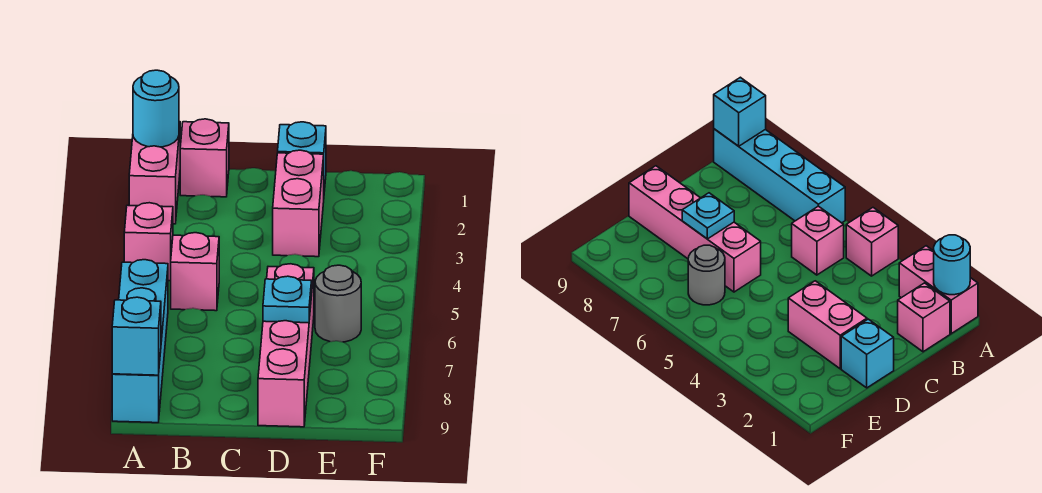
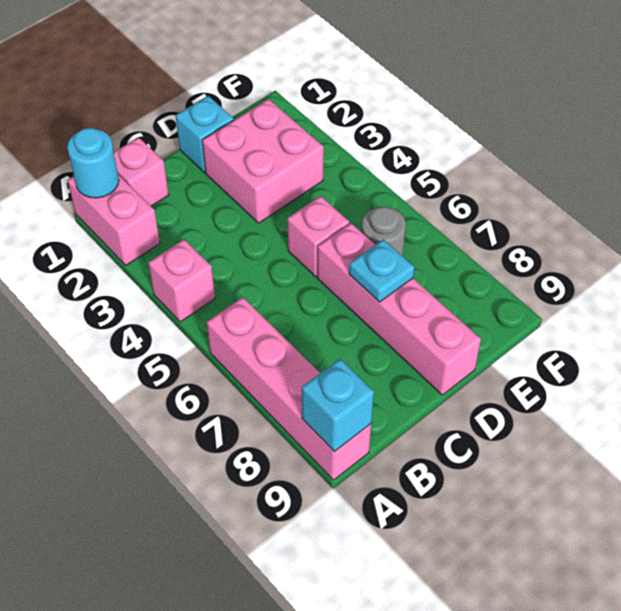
cyan 1x4 brick [112,260,168,423] -> pink 1x4 brick [207,297,371,480]
pink 1x1 brick [171,233,219,311] -> pink 1x1 brick moved to [287,196,349,277]
pink 1x2 brick [273,150,324,257] -> pink 2x2 brick [202,99,324,223]

